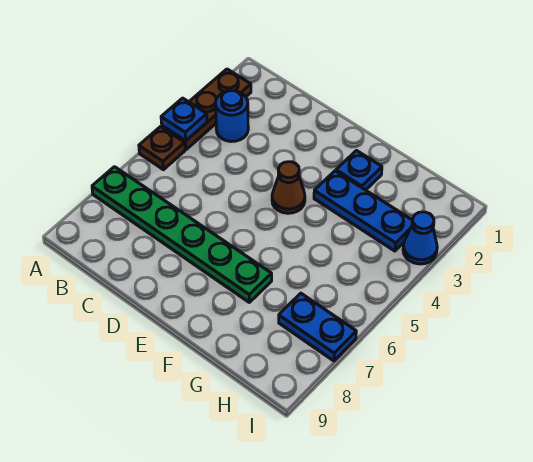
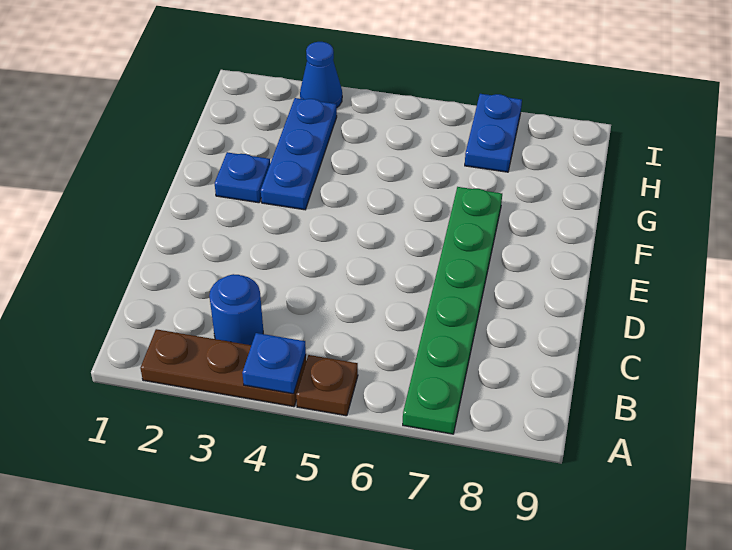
brown 1x1 cone [272,162,305,213] -> none

